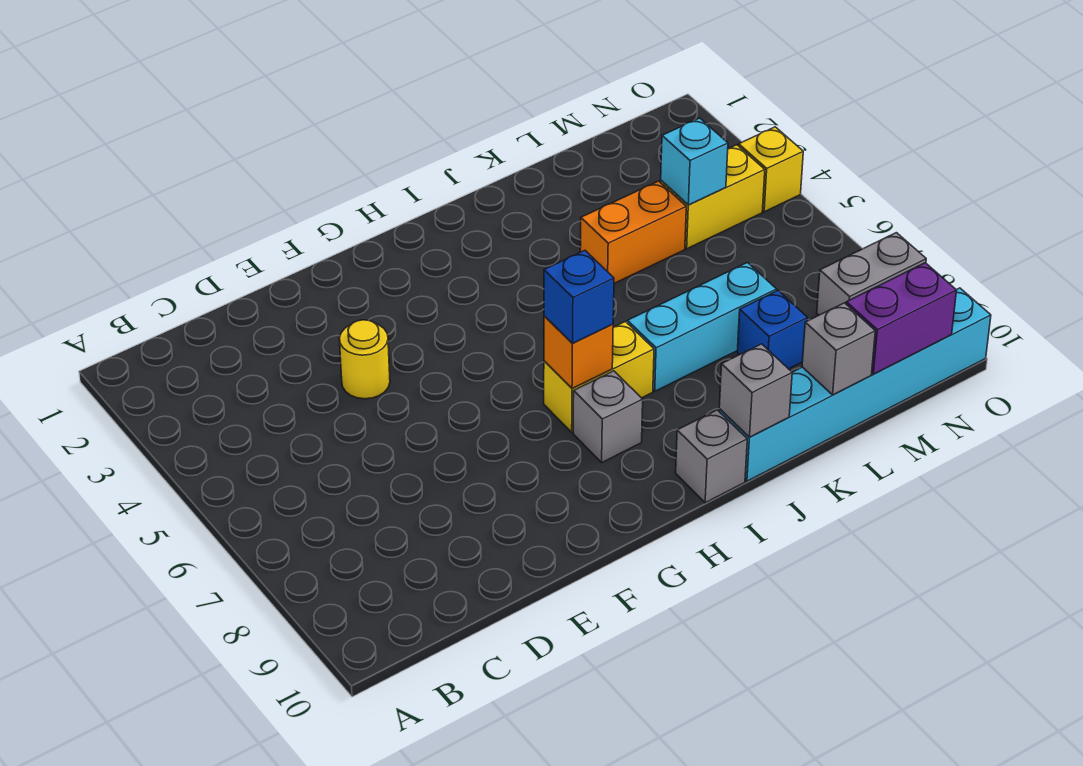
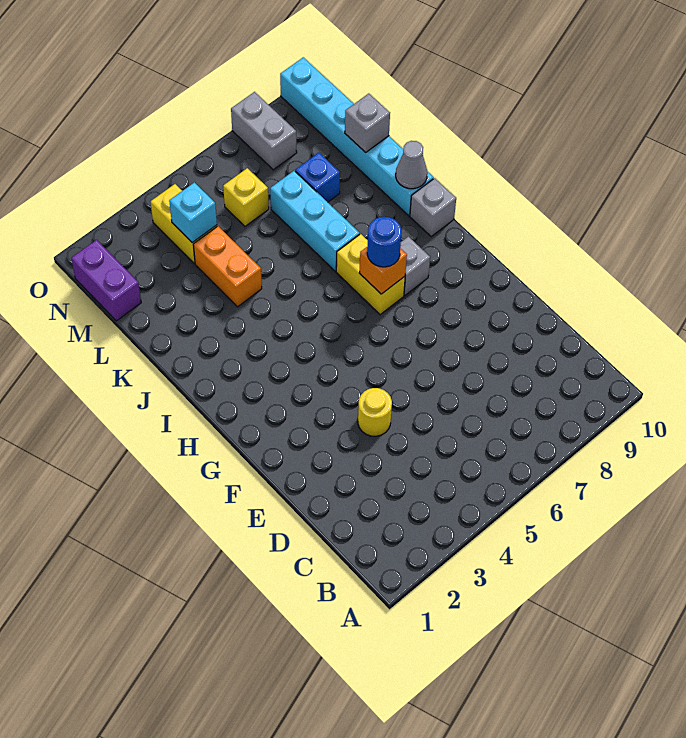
blue 1x1 brick [544,250,614,344] -> blue 1x1 round brick [367,217,402,267]
grey 1x1 brick [719,344,792,437] -> grey 1x1 cone [396,141,427,189]
purple 1x2 brick [846,263,957,374] -> purple 1x2 brick moved to [71,240,141,321]
yellow 1x1 brick [739,127,803,212] -> yellow 1x1 brick moved to [223,168,269,226]

